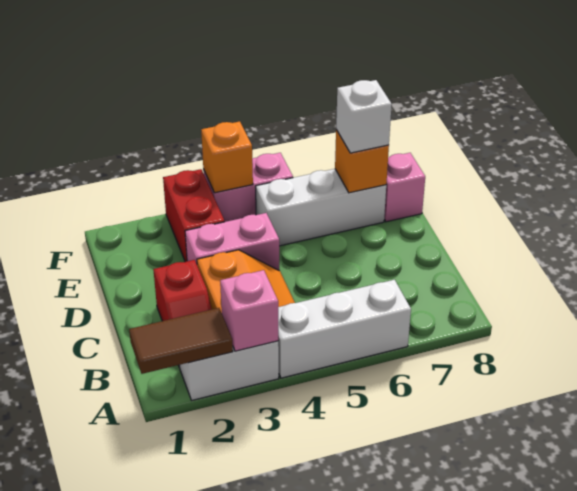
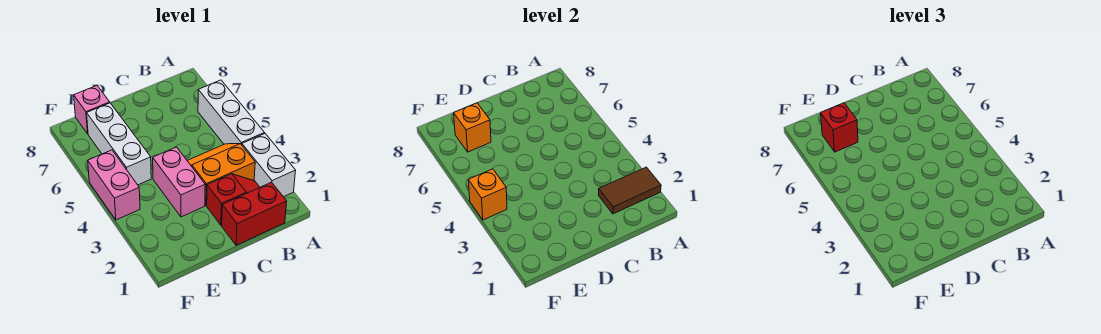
brown 1x2 tile [129,308,233,374] -> brown 1x2 tile turned to [598,167,661,214]
pink 1x1 brick [220,270,278,351] -> none
red 1x2 brick [163,169,225,262] -> red 1x2 brick moved to [222,182,287,245]
white 1x1 brick [336,80,392,153] -> red 1x1 brick [821,103,858,152]

